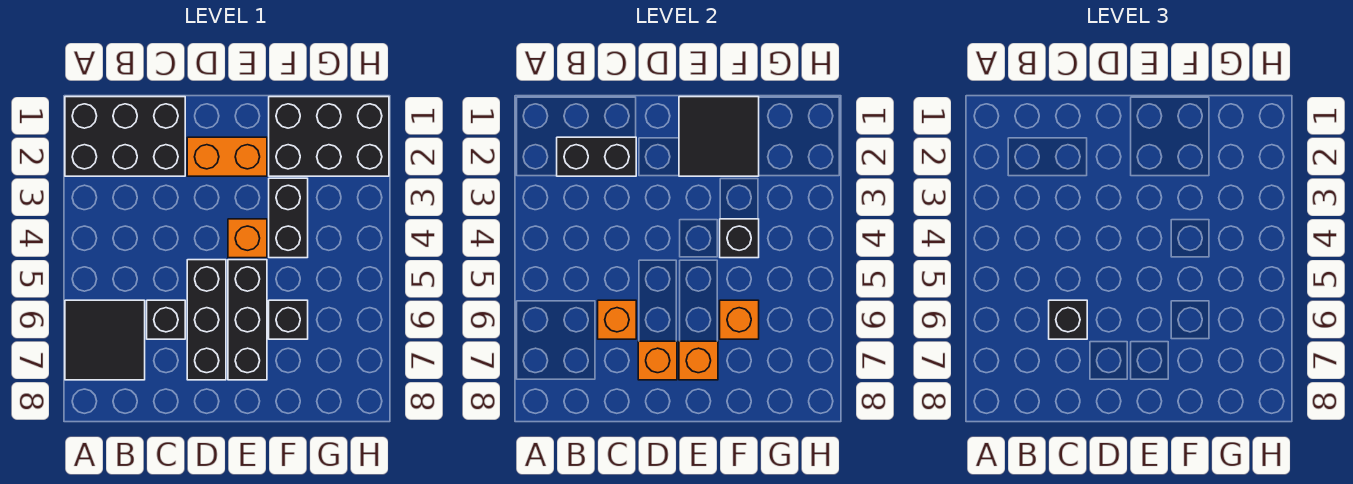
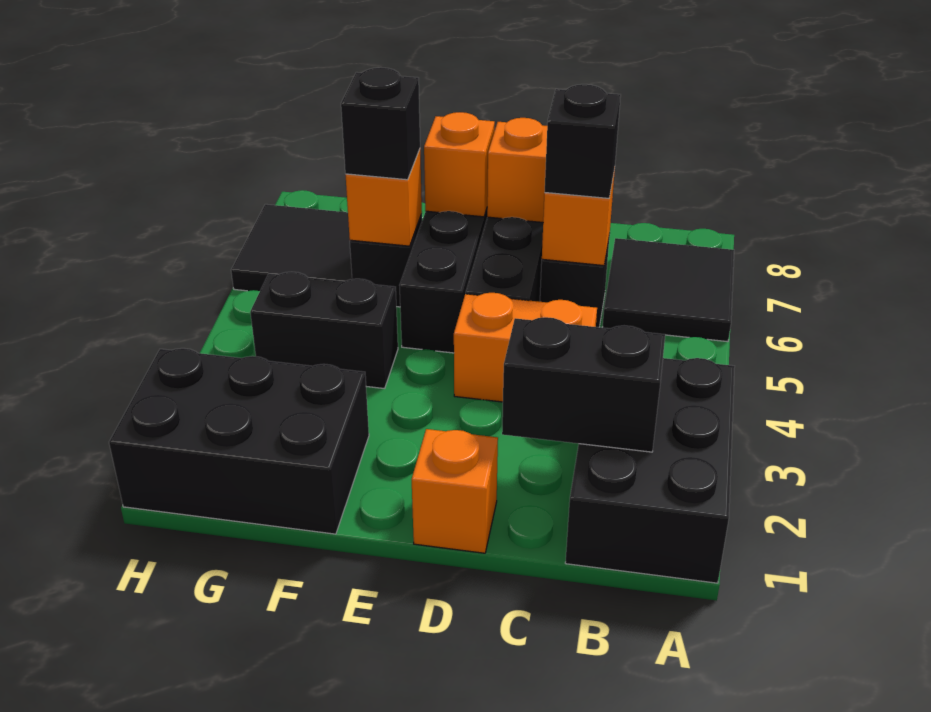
black 2x3 brick [65,97,185,176] -> black 2x3 brick turned to [565,358,735,583]
orange 1x2 brick [187,137,267,176] -> orange 1x2 brick moved to [454,293,597,402]
black 2x2 tile [679,97,759,176] -> black 2x2 tile moved to [231,204,352,291]
orange 1x1 brick [228,219,267,258] -> orange 1x1 brick moved to [412,429,498,553]
black 1x2 brick [269,178,308,258] -> black 1x2 brick turned to [250,272,398,389]
black 1x1 brick [720,219,759,258] -> black 1x1 brick moved to [341,67,420,180]

